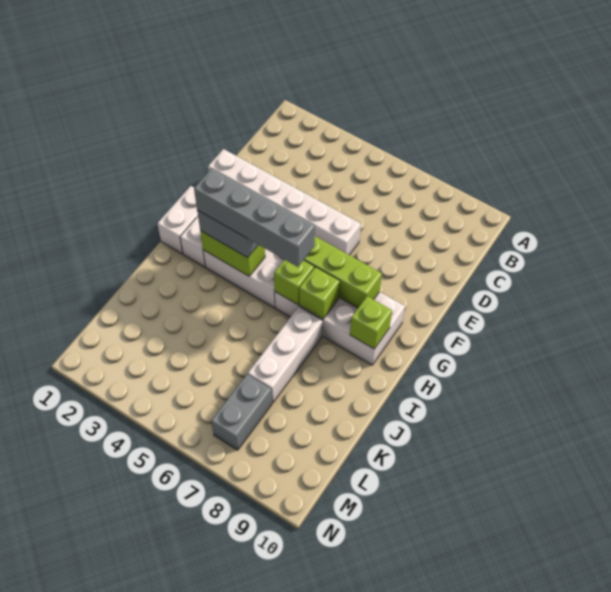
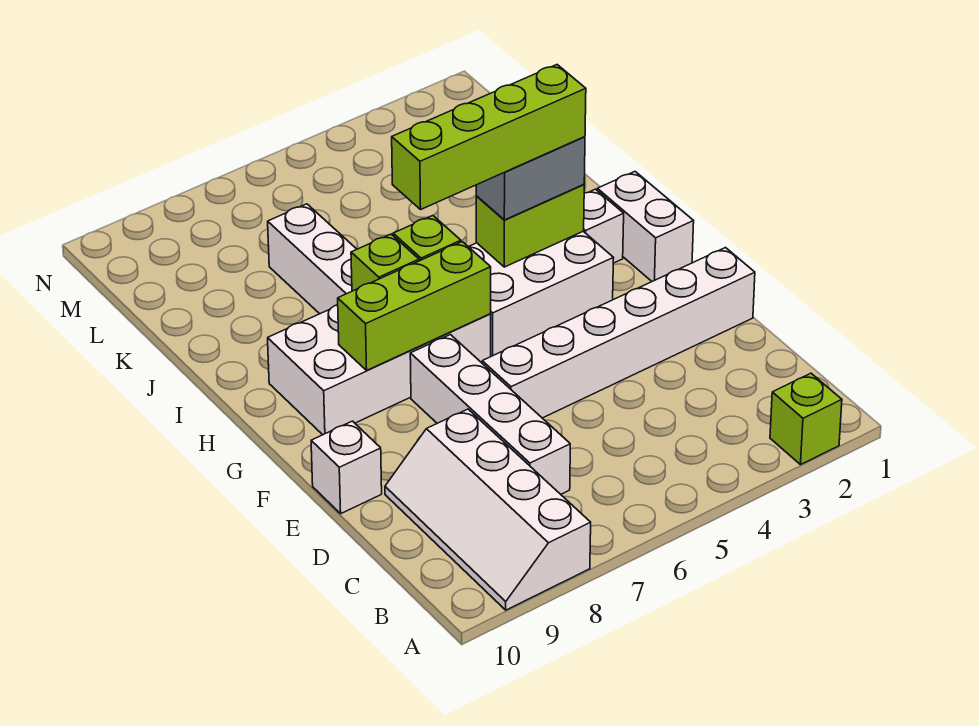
none -> white 2x4 slope [385,409,591,610]
none -> white 1x4 brick [410,335,570,494]
none -> white 1x1 brick [311,421,382,513]
grey 1x4 brick [194,168,315,267] -> lime 1x4 brick [392,65,586,209]
lime 1x1 brick [350,296,392,349] -> lime 1x1 brick moved to [770,373,842,465]
grey 1x2 brick [211,374,272,450] -> none

